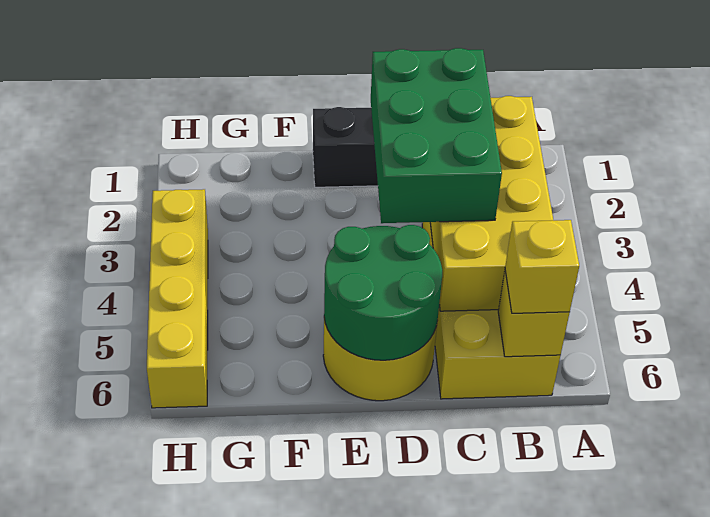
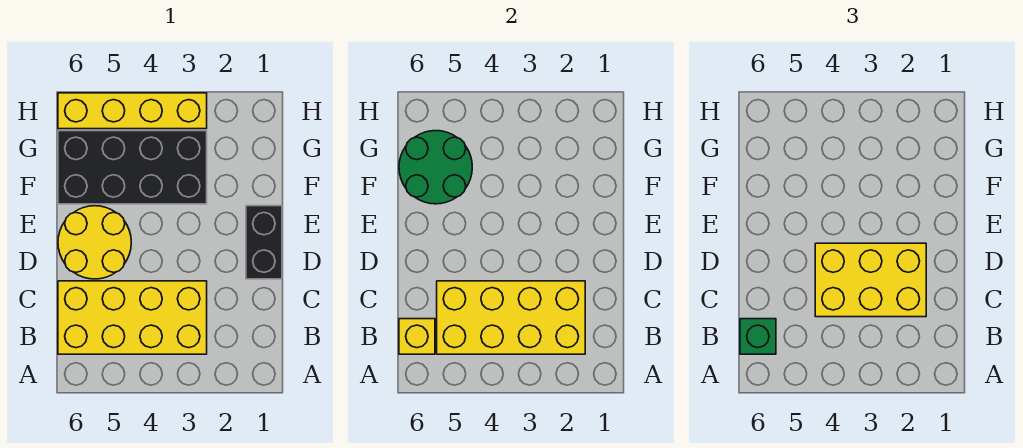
yellow 1x1 brick [505,220,579,313] -> green 1x1 brick [740,319,776,354]
green 2x3 brick [371,48,502,223] -> yellow 2x3 brick [815,243,926,317]
green 2x2 round brick [324,225,442,360] -> green 2x2 round brick moved to [399,131,472,204]
none -> black 2x4 brick [58,131,207,204]

